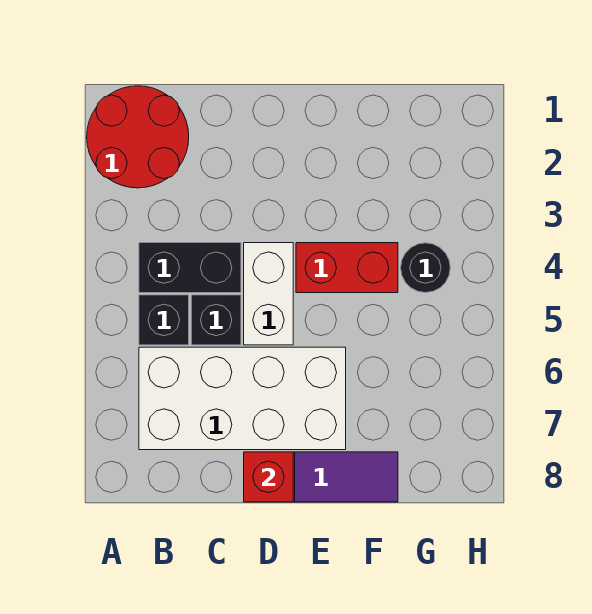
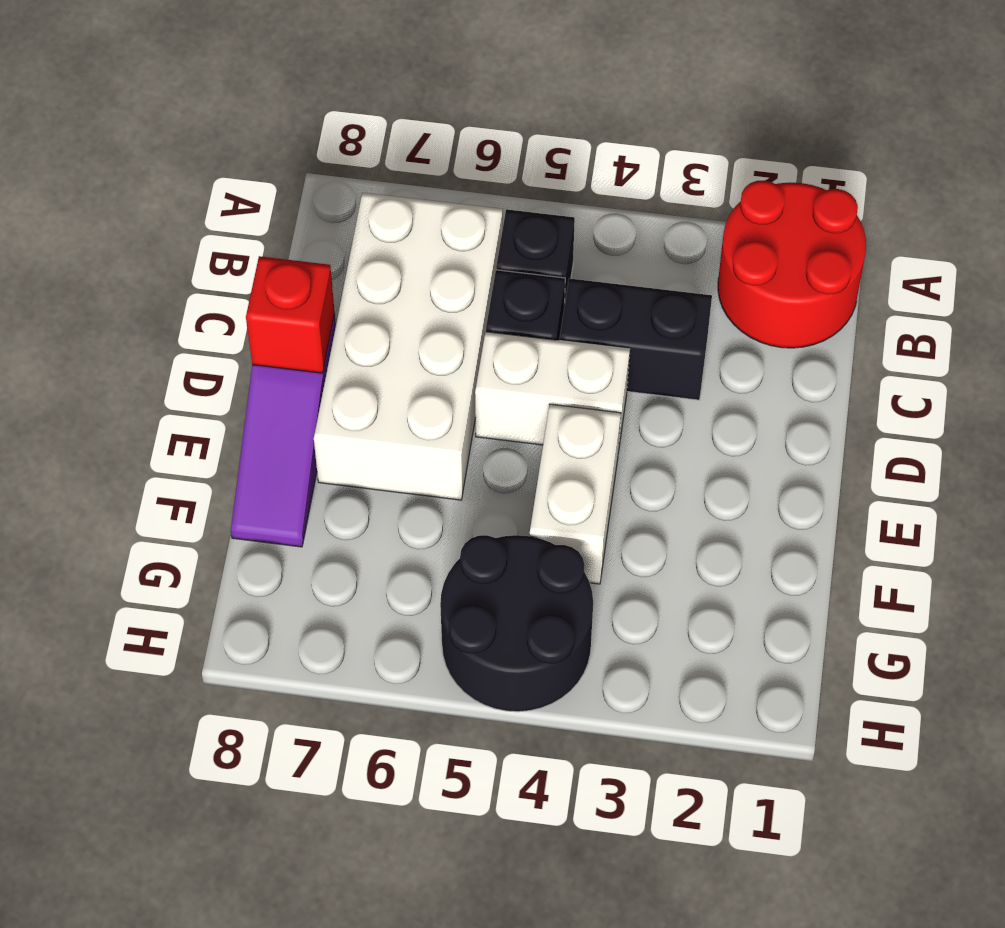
black 1x2 brick [139,243,241,293] -> black 1x2 brick turned to [560,278,712,400]
red 1x2 brick [296,243,398,293] -> white 1x2 brick [530,404,621,584]
black 1x1 round brick [401,243,450,293] -> black 2x2 round brick [440,535,593,712]

